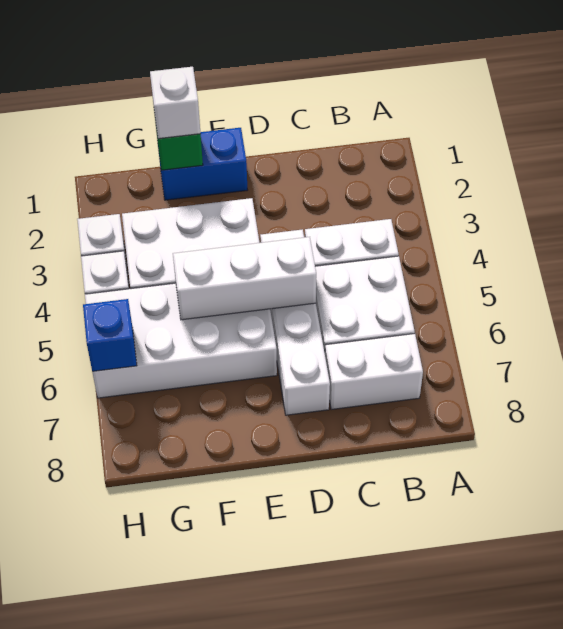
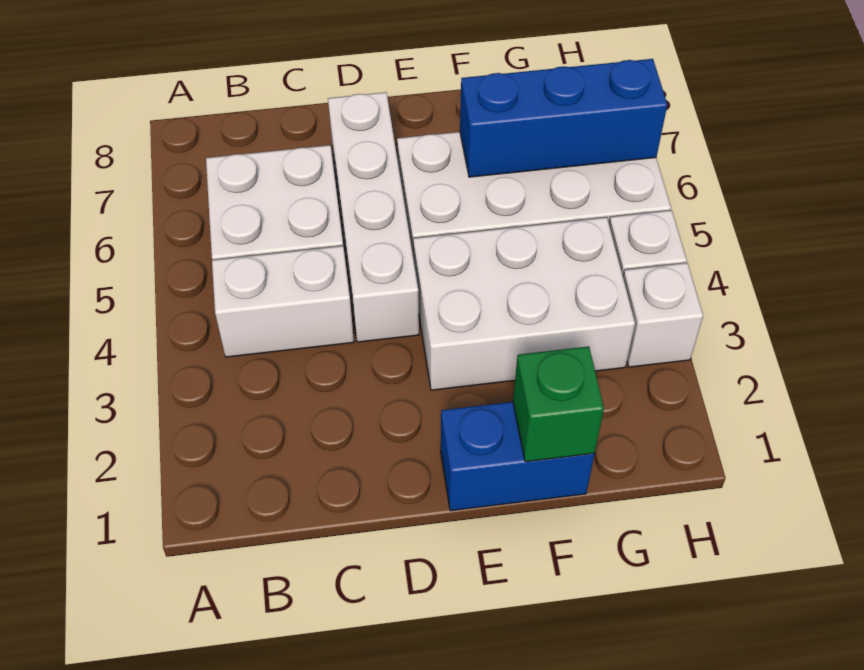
white 1x2 brick [325,334,423,410] -> none
white 1x3 brick [173,237,316,320] -> none
white 1x1 brick [150,67,200,139] -> none
blue 1x1 brick [83,299,137,371] -> blue 1x3 brick [460,59,667,177]

